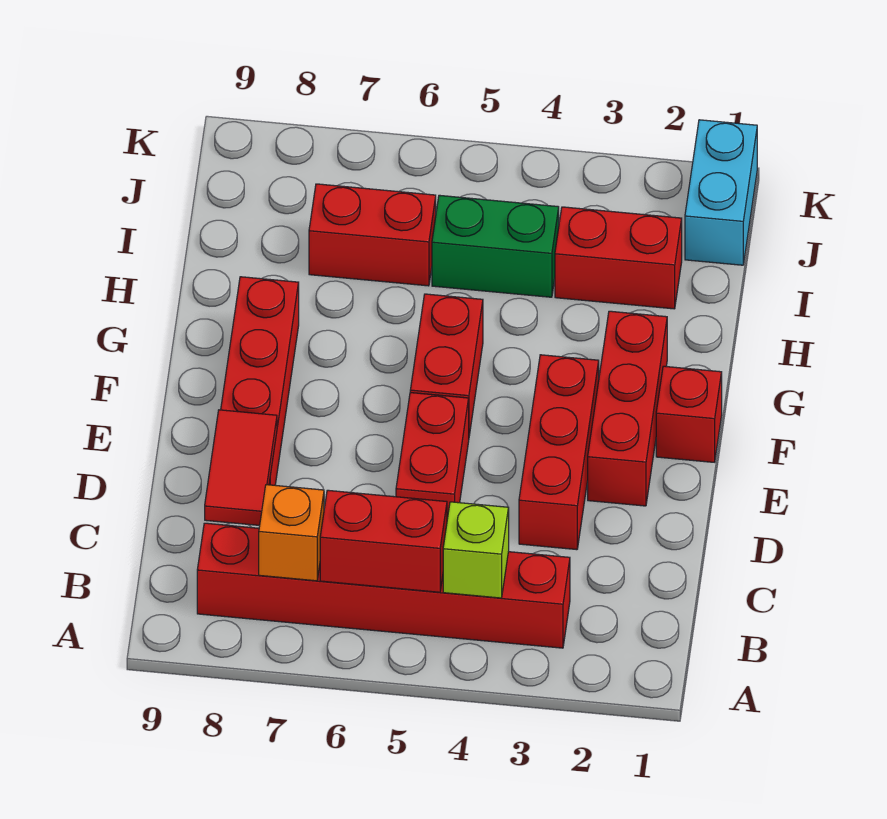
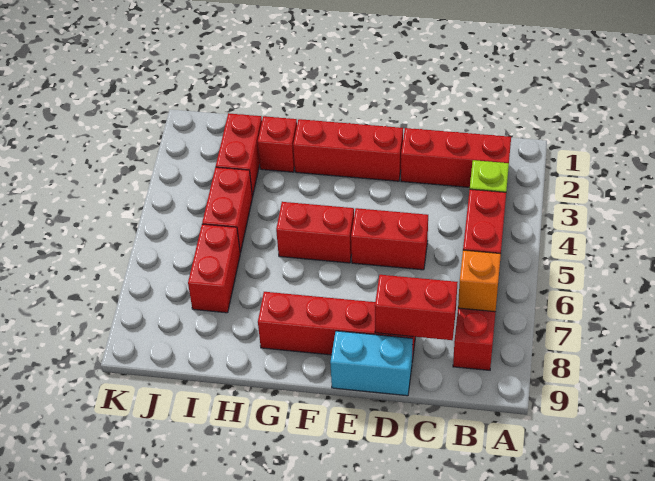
red 1x2 tile [205,410,277,525] -> red 1x2 brick [375,275,458,340]
red 1x3 brick [519,355,599,550] -> red 1x3 brick moved to [401,128,511,187]
red 1x1 brick [656,366,722,462] -> red 1x1 brick moved to [258,116,297,172]
green 1x2 brick [432,195,559,297] -> red 1x2 brick [202,167,253,253]
cyan 1x2 brick [685,120,757,265] -> cyan 1x2 brick moved to [330,331,413,396]

